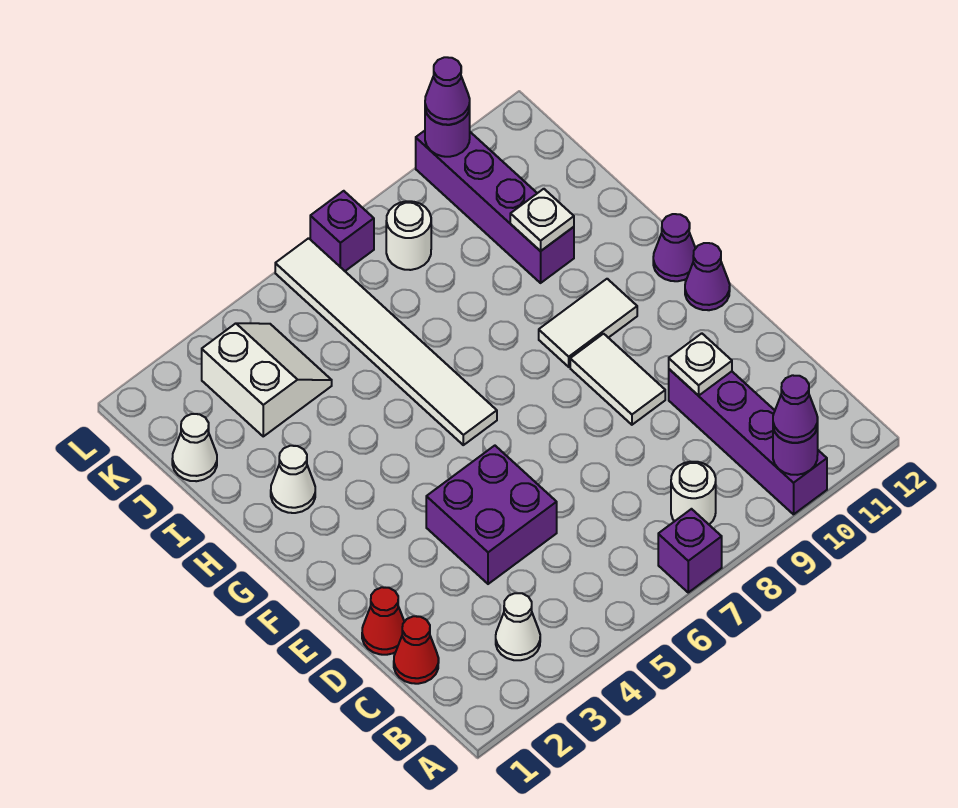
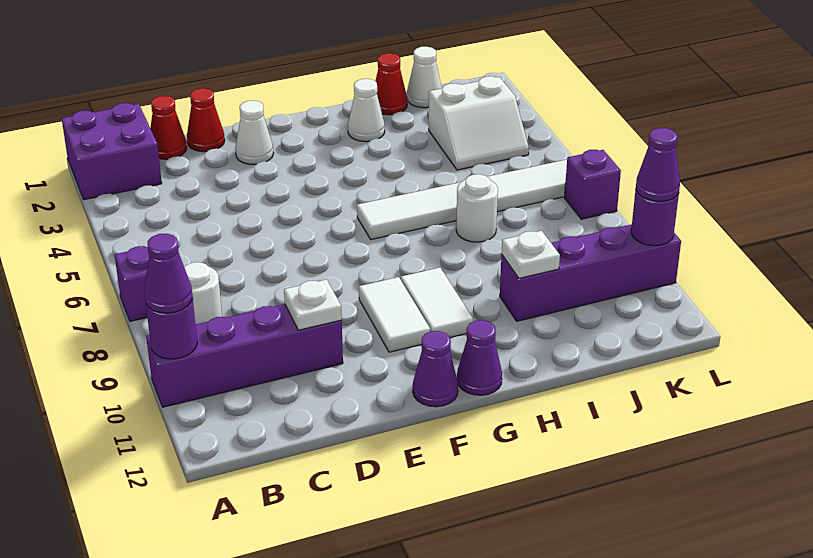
white 1x1 cone [496,593,540,660] -> white 1x1 cone moved to [235,101,274,164]
purple 2x2 brick [426,446,557,584] -> purple 2x2 brick moved to [62,103,162,200]
white 1x2 tile [570,334,665,425] -> white 1x2 tile turned to [359,277,430,352]
none -> red 1x1 cone [375,53,407,115]
white 1x1 round brick [386,201,431,270] -> white 1x1 round brick moved to [456,174,498,242]

